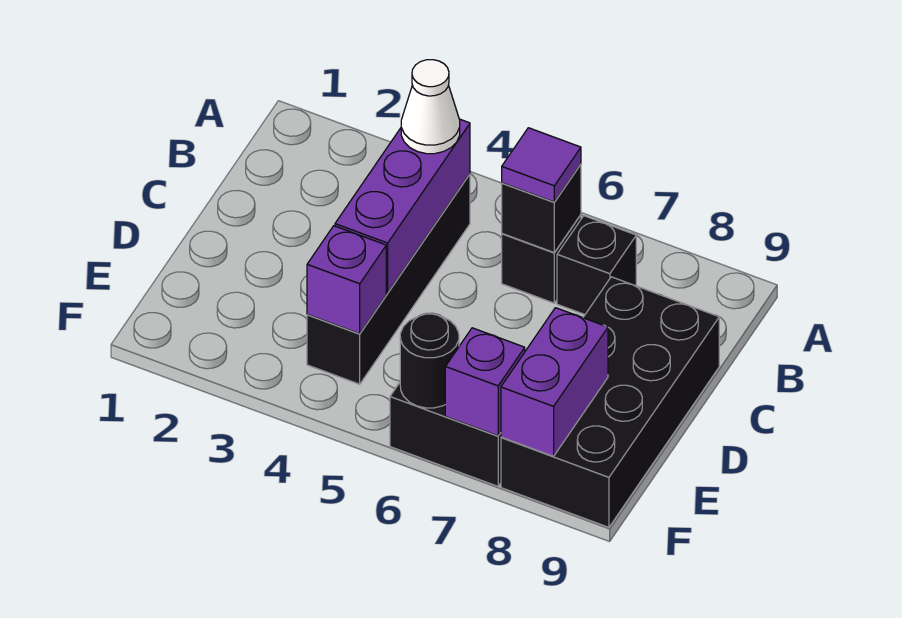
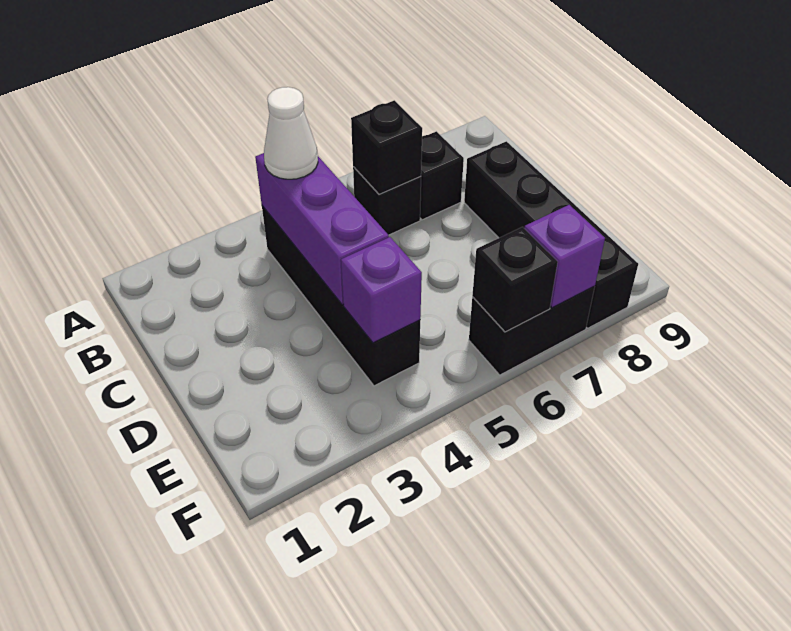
purple 1x1 tile [502,128,581,202] -> none
black 2x4 brick [501,277,719,527] -> black 1x4 brick [464,141,638,328]
purple 1x2 brick [501,308,608,456] -> none
black 1x1 round brick [400,314,459,408] -> black 1x1 brick [472,227,558,332]

